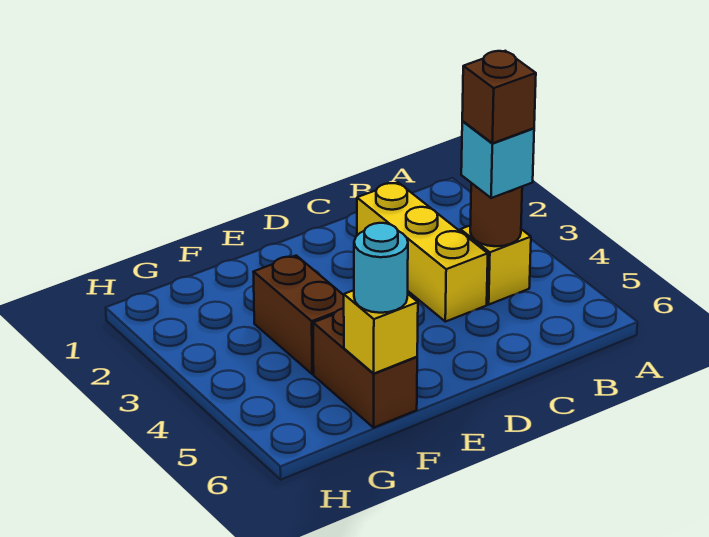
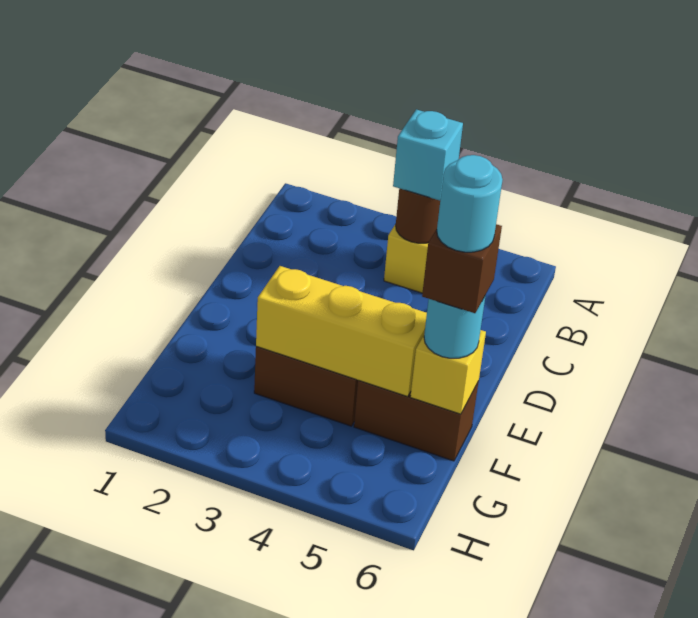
brown 1x1 brick [462,51,536,143] -> brown 1x1 brick moved to [422,224,502,313]
yellow 1x3 brick [357,182,488,322] -> yellow 1x3 brick moved to [256,266,427,397]
none -> cyan 1x1 round brick [437,155,503,252]

